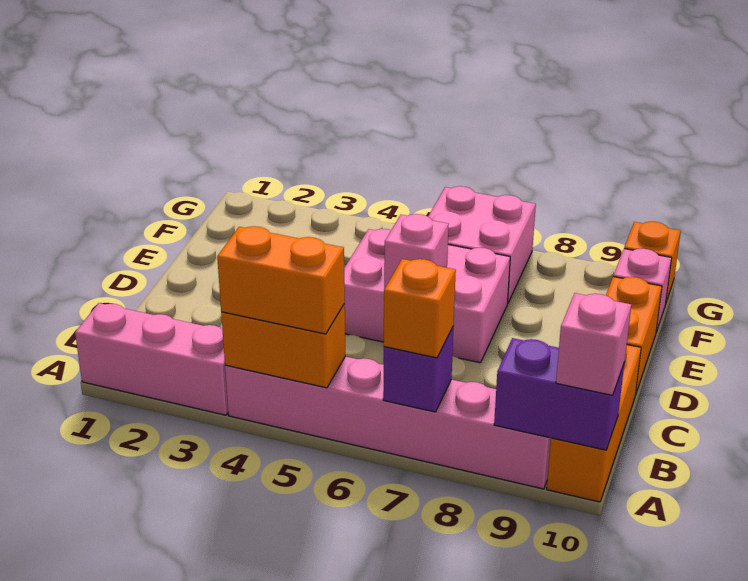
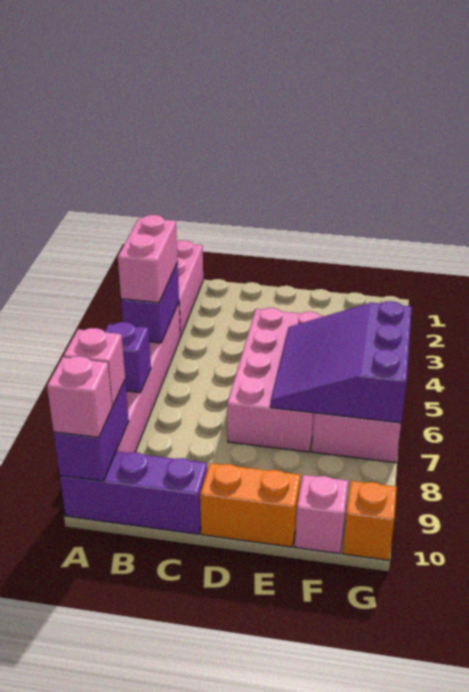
orange 1x2 brick [221,304,345,388] -> purple 1x2 brick [121,263,179,343]
orange 1x2 brick [217,226,345,334] -> pink 1x2 brick [118,215,178,303]
orange 1x1 brick [384,259,456,358] -> none
orange 1x3 brick [547,345,641,502] -> purple 1x3 brick [60,451,207,534]
pink 2x3 brick [344,229,510,363] -> pink 2x4 brick [227,308,324,452]
pink 1x1 brick [384,214,449,289] -> pink 1x1 brick moved to [63,328,125,406]
none -> purple 3x3 slope [271,301,412,423]

